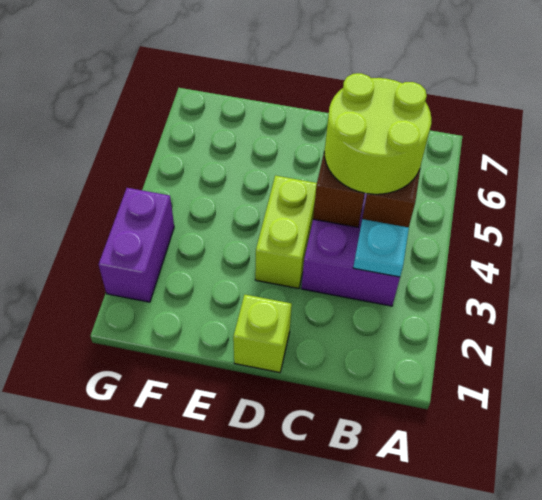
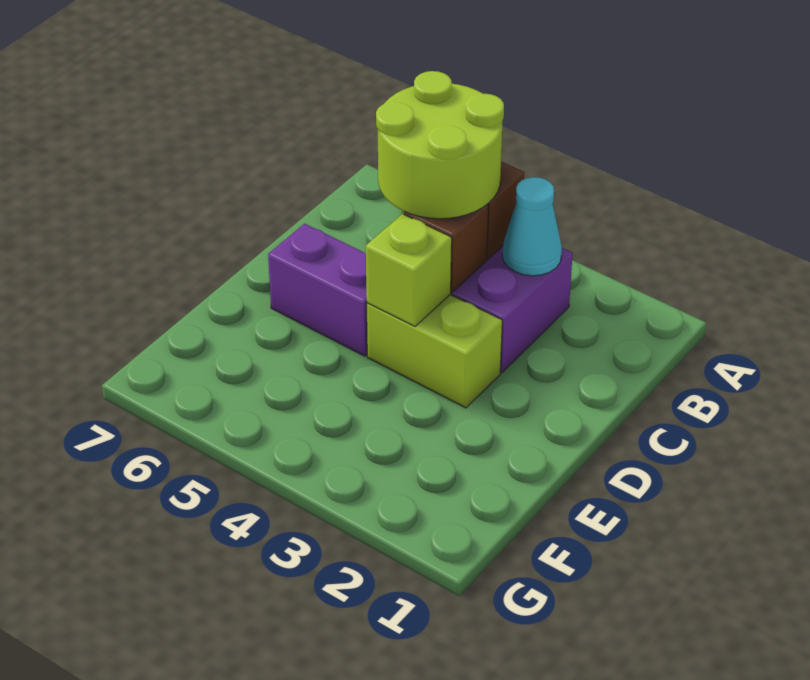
cyan 1x1 plate [353,219,409,277] -> cyan 1x1 cone [502,177,562,276]
lime 1x1 brick [233,295,292,373] -> lime 1x1 brick moved to [366,214,452,326]
purple 1x2 brick [99,188,174,302] -> purple 1x2 brick moved to [268,224,367,356]

